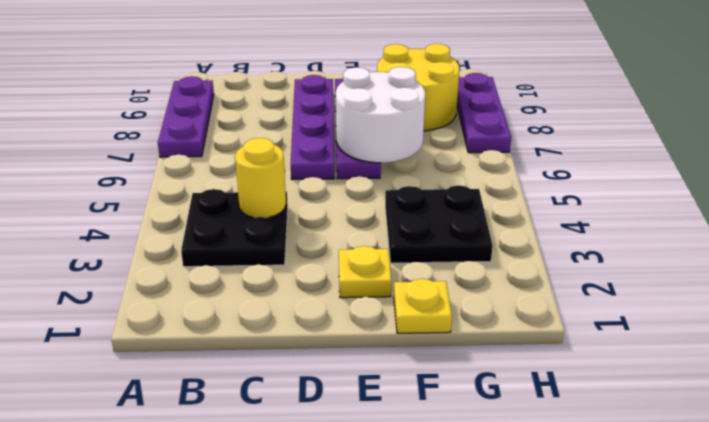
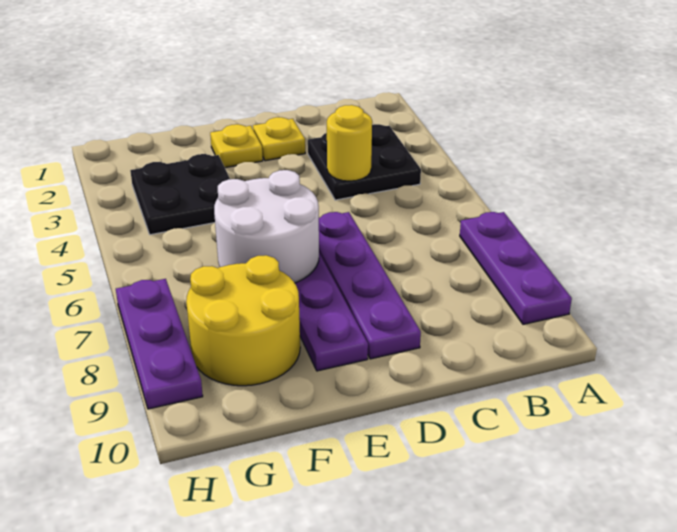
yellow 1x1 plate [394,279,452,333] -> yellow 1x1 plate moved to [253,117,305,161]

